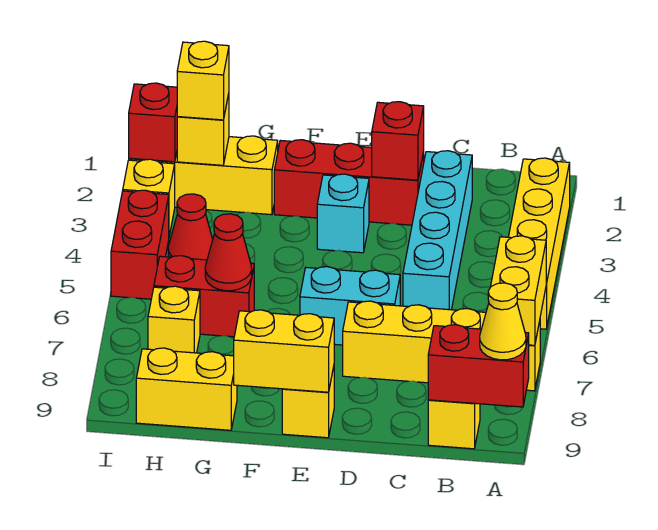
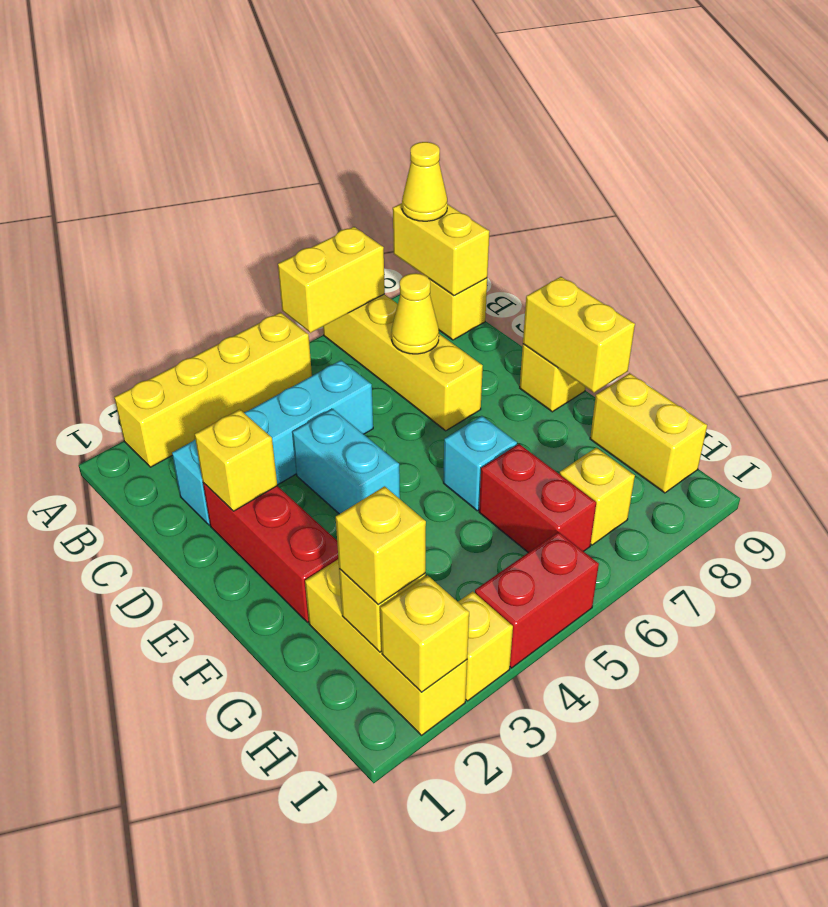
red 1x2 brick [428,325,529,407] -> yellow 1x2 brick [393,203,490,296]
none -> yellow 1x1 cone [391,273,439,354]
red 1x1 brick [372,102,424,180] -> yellow 1x1 brick [195,409,277,511]
cyan 1x2 brick [300,267,400,345] -> cyan 1x2 brick moved to [292,409,400,514]
cyan 1x1 brick [317,174,369,253] -> cyan 1x1 brick moved to [443,416,517,511]
red 1x1 cone [205,214,252,291] -> none
red 1x1 cone [168,194,213,260] -> none
red 1x1 brick [129,83,177,162] -> yellow 1x1 brick [380,575,469,692]

